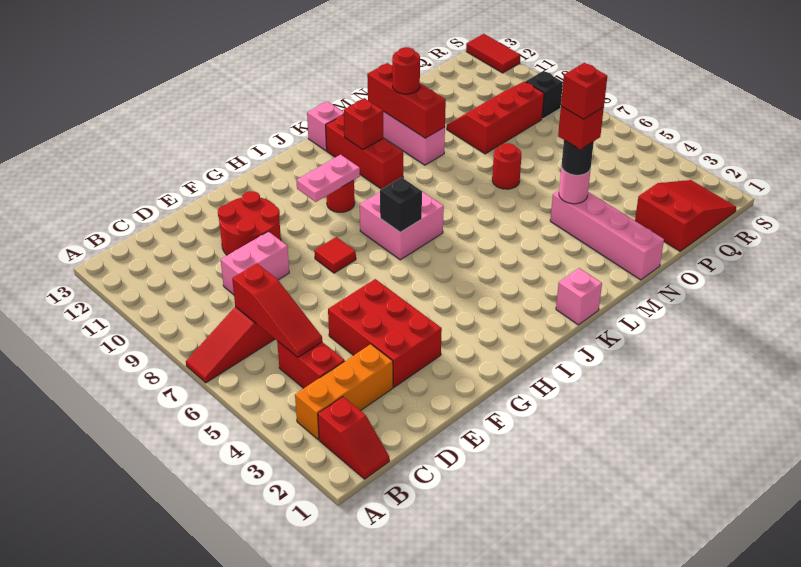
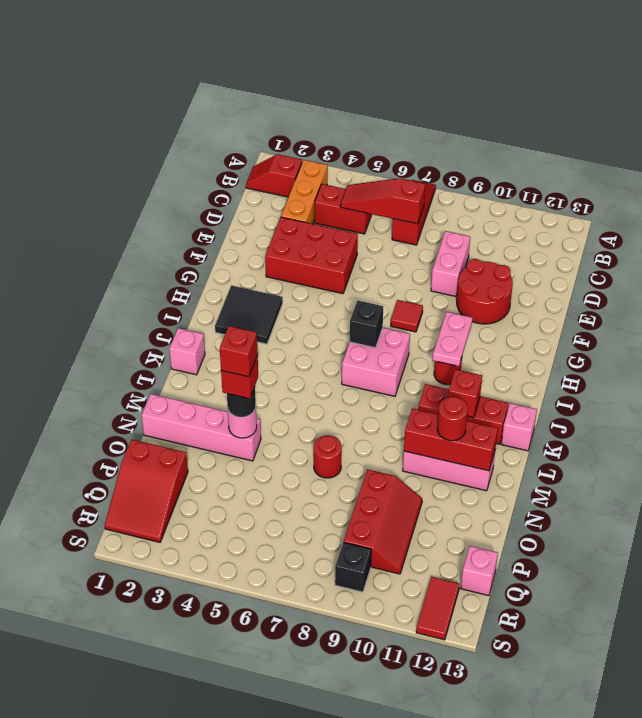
none -> black 2x2 tile [215,286,283,344]
none -> pink 1x1 brick [461,546,498,596]
red 1x2 tile [466,34,520,73] -> red 1x2 tile turned to [416,577,460,640]

